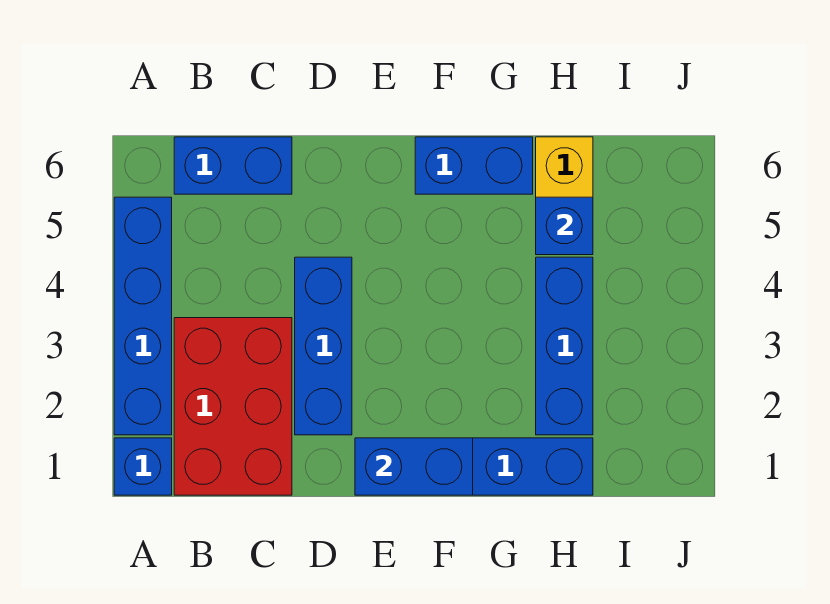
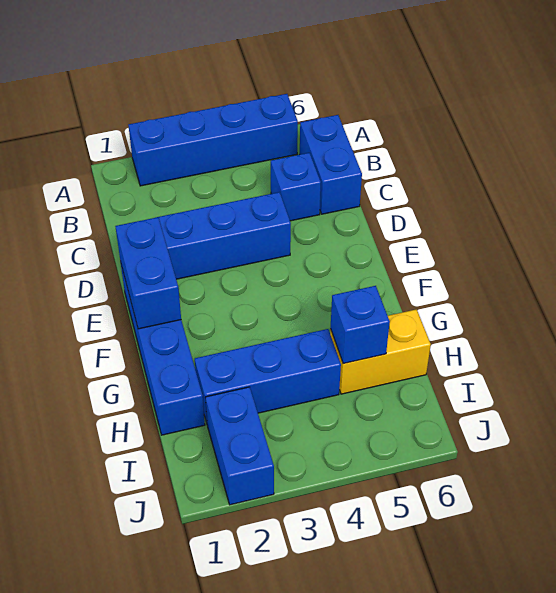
blue 1x1 brick [114,438,172,495] -> blue 1x1 brick moved to [271,153,321,221]
red 2x3 brick [174,318,292,495] -> none
blue 1x2 brick [415,137,533,194] -> blue 1x2 brick moved to [205,387,274,505]

